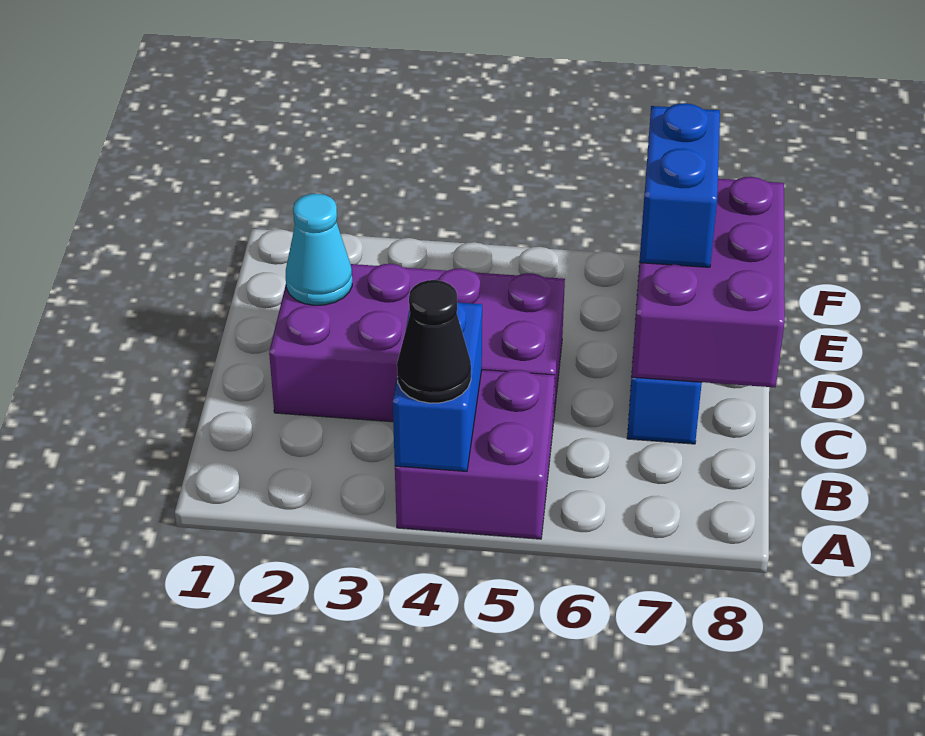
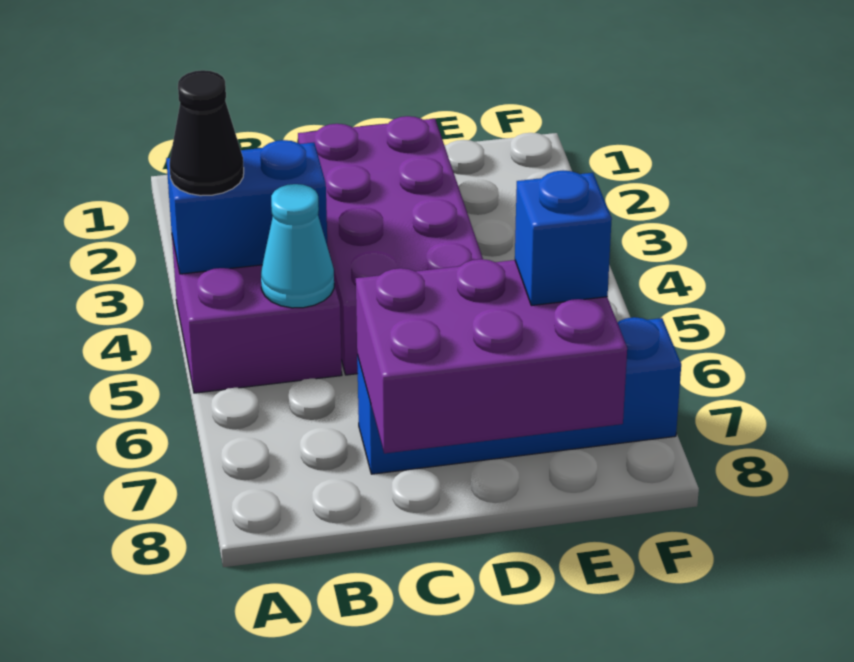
cyan 1x1 cone [286,194,352,305] -> cyan 1x1 cone moved to [261,184,334,308]
blue 1x2 brick [640,103,720,267] -> blue 1x1 brick [515,171,612,306]

